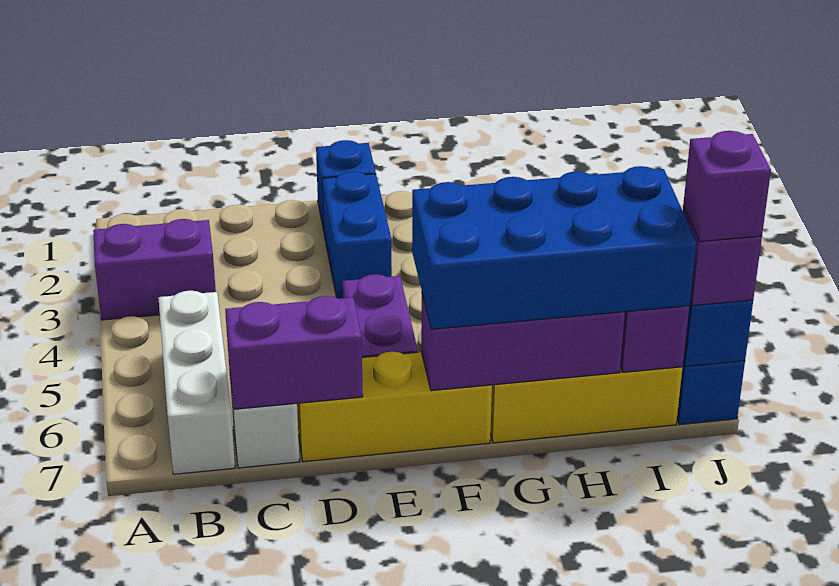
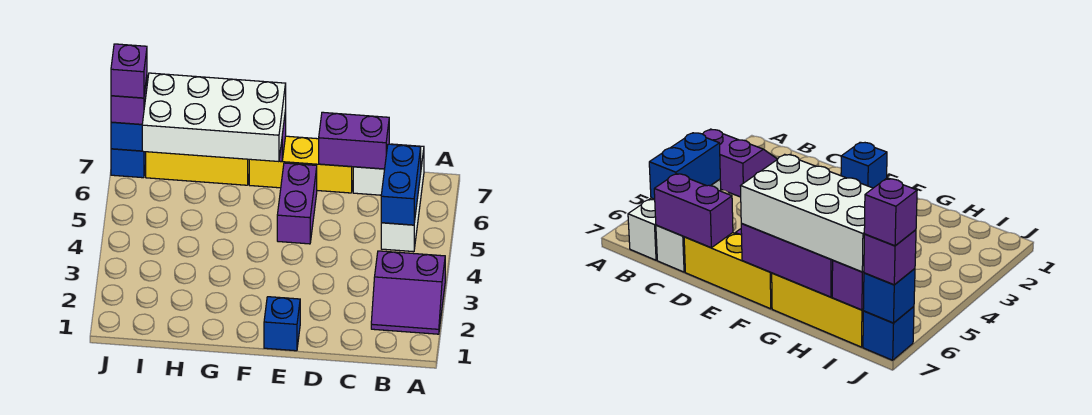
blue 1x2 brick [322,171,392,299] -> blue 1x2 brick moved to [381,144,421,225]
blue 2x4 brick [412,166,696,329] -> white 2x4 brick [142,73,286,162]

